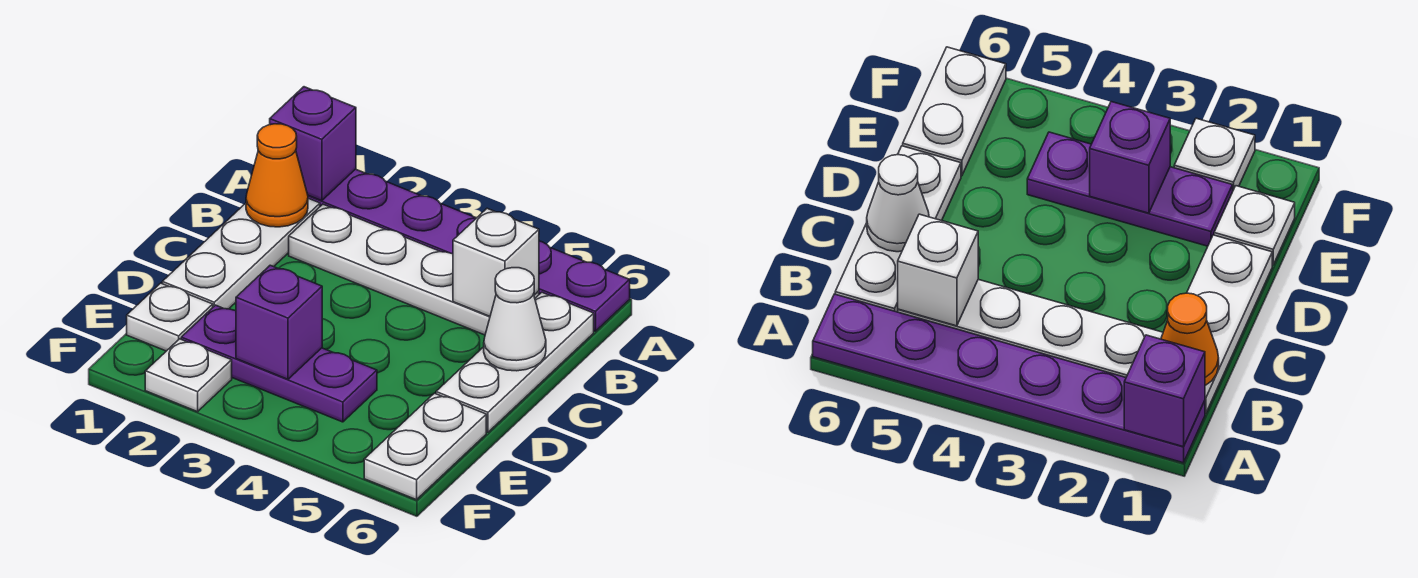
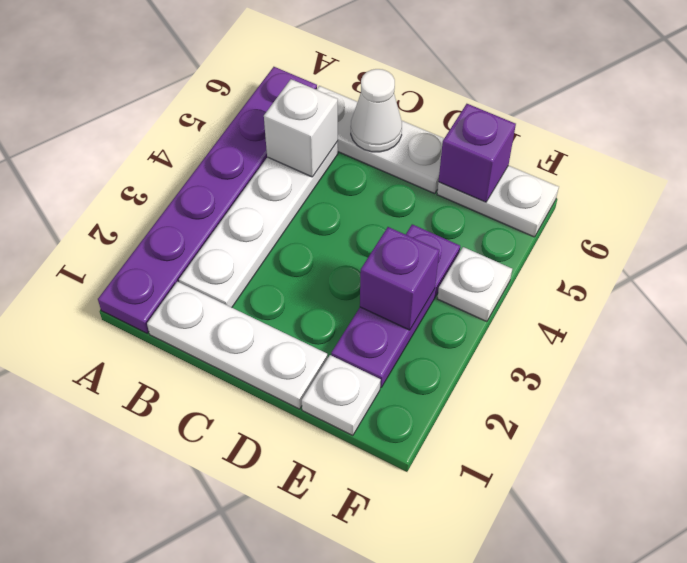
purple 1x1 brick [270,87,356,201] -> purple 1x1 brick moved to [439,104,516,202]
orange 1x1 cone [246,124,308,227] -> none
white 1x1 plate [145,339,232,412] -> white 1x1 plate moved to [437,247,512,322]

